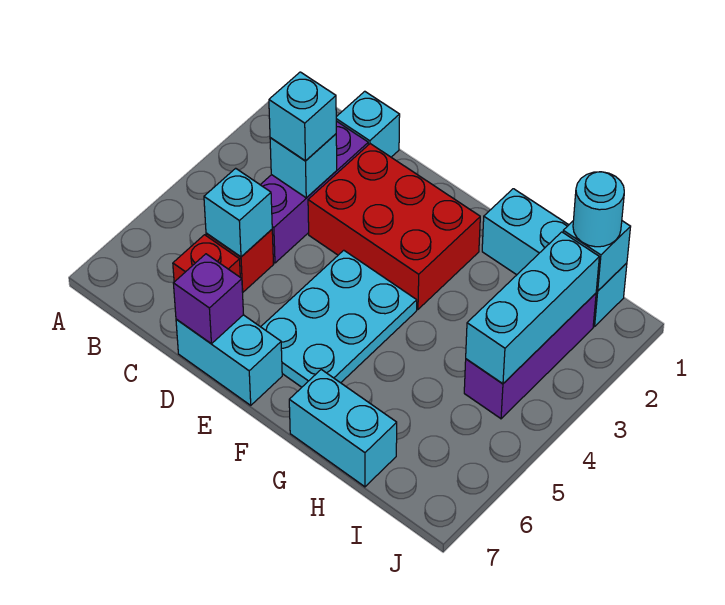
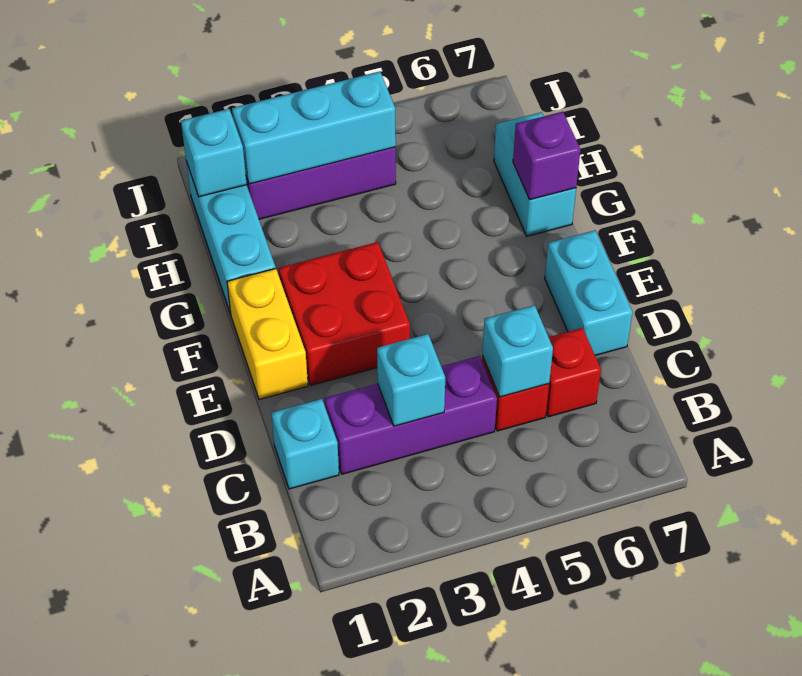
cyan 1x1 brick [269,72,336,161] -> none
red 2x3 brick [308,144,480,309] -> red 2x2 brick [279,242,410,385]
purple 1x1 brick [173,254,243,344] -> purple 1x1 brick moved to [513,112,581,200]
none -> yellow 1x2 brick [227,269,308,400]
cyan 2x3 plate [261,250,417,387] -> none
cyan 1x1 round brick [573,172,624,247] -> none

